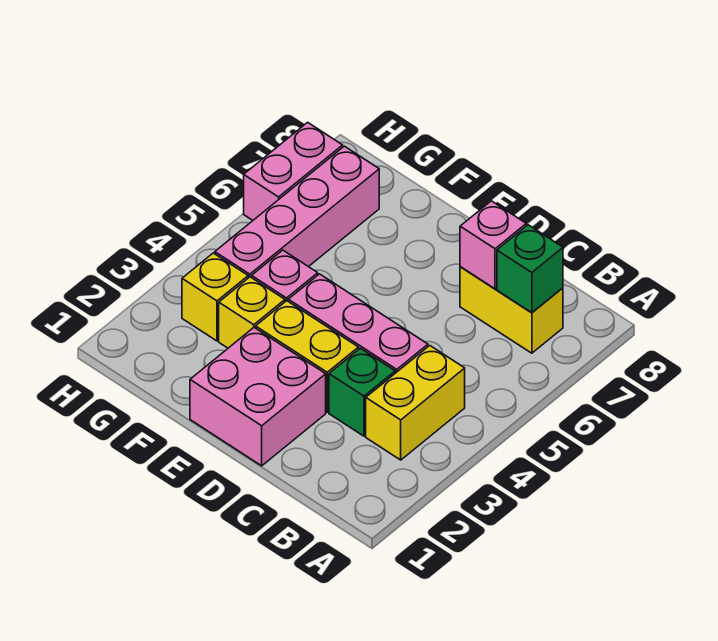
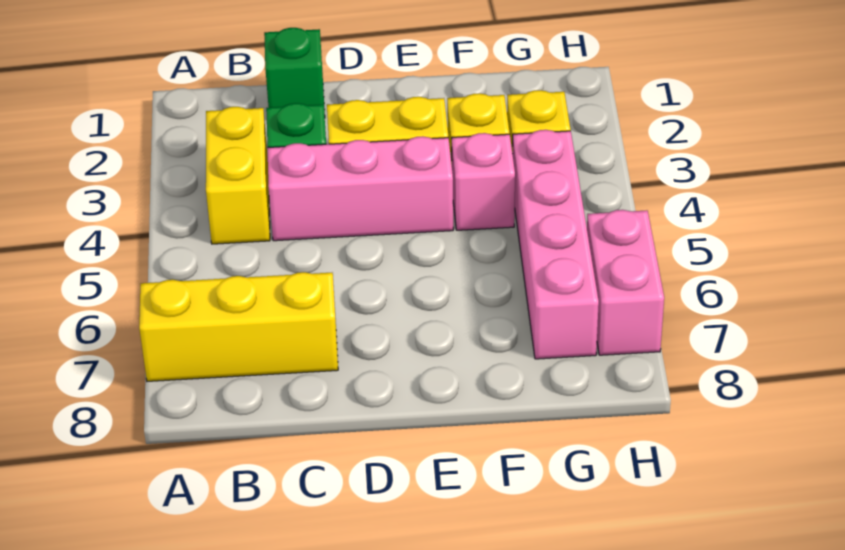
yellow 1x2 brick [460,267,563,353] -> yellow 1x3 brick [139,272,338,381]
green 1x1 brick [497,225,563,313] -> green 1x1 brick moved to [264,28,325,115]
pink 1x1 brick [460,201,526,289] -> none
pink 2x2 brick [190,328,326,466] -> none

